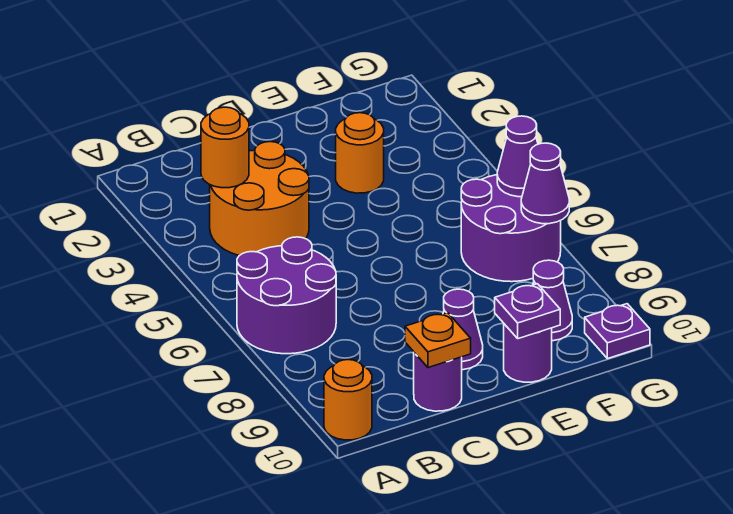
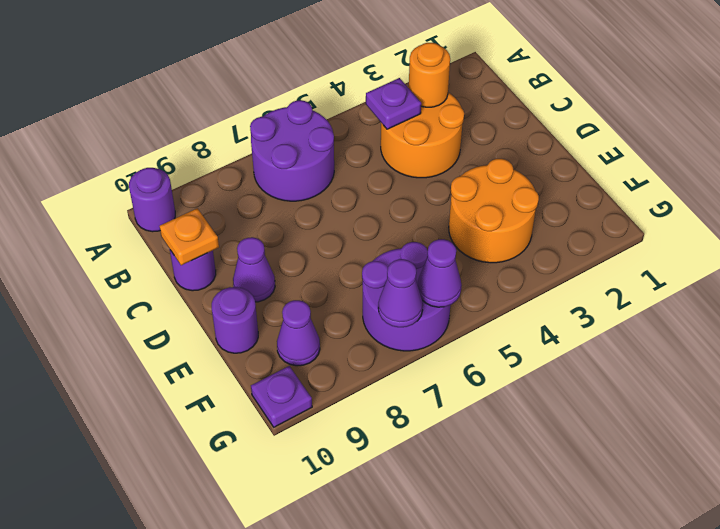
orange 1x1 round brick [324,360,372,440] -> purple 1x1 round brick [129,168,175,232]
orange 1x1 round brick [336,113,384,193] -> orange 2x2 round brick [449,159,539,263]
purple 1x1 plate [495,284,560,339] -> purple 1x1 plate moved to [366,78,421,129]

